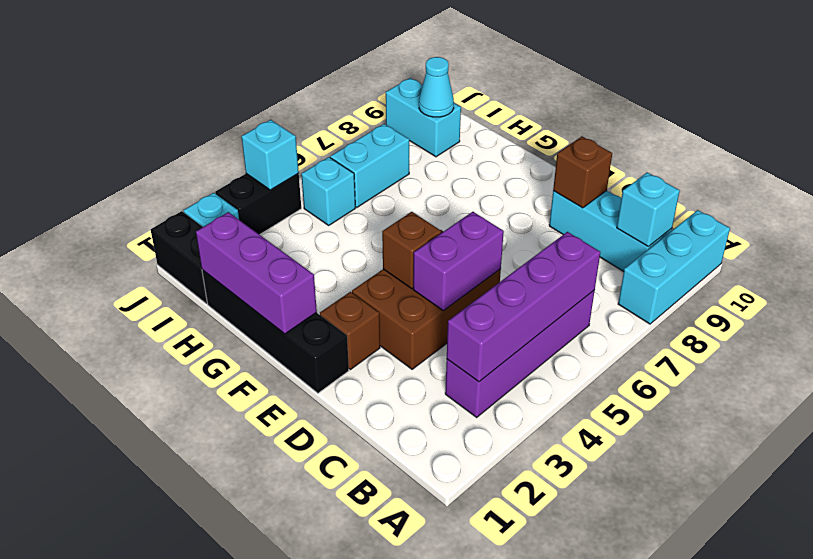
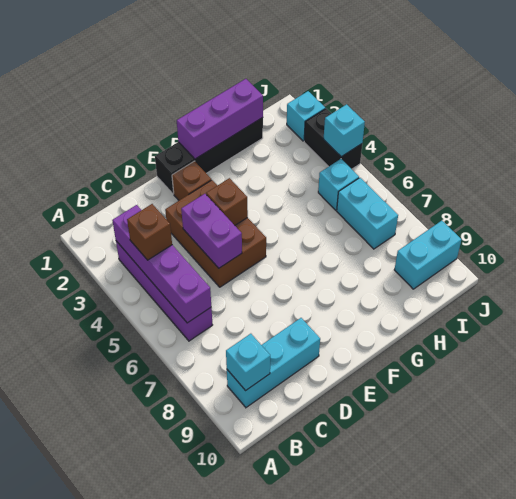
cyan 1x3 brick [618,210,730,324] -> none
brown 1x1 brick [553,136,612,208] -> brown 1x1 brick moved to [127,204,172,260]
black 1x2 brick [151,211,207,304] -> none
cyan 1x1 cone [419,57,454,117] -> none

